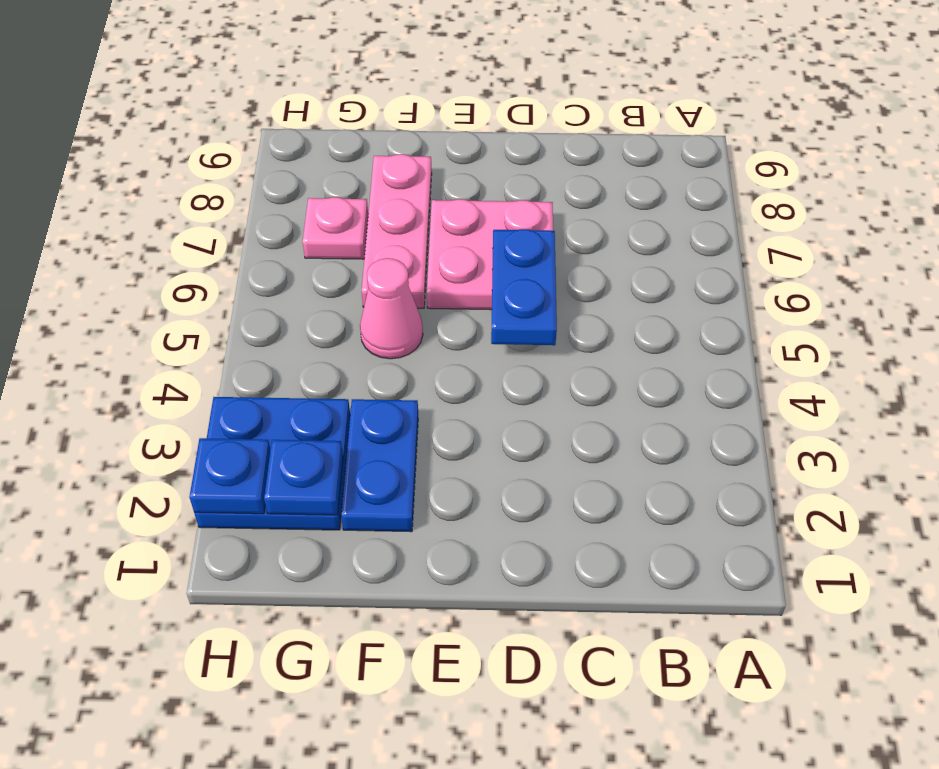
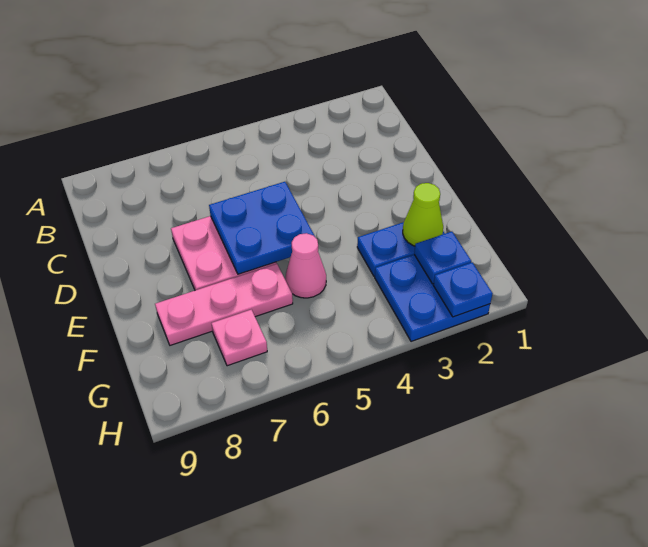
blue 1x2 plate [491,229,557,345] -> blue 2x2 plate [209,182,315,274]
none -> lime 1x1 cone [403,183,443,246]

